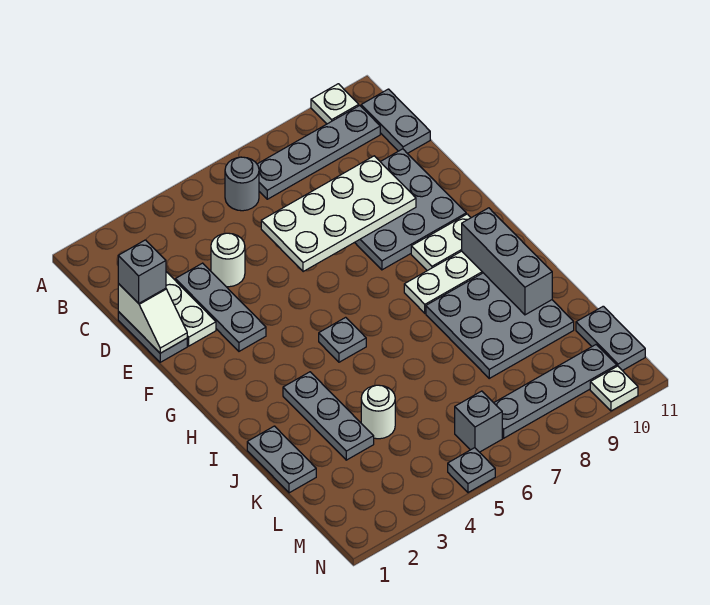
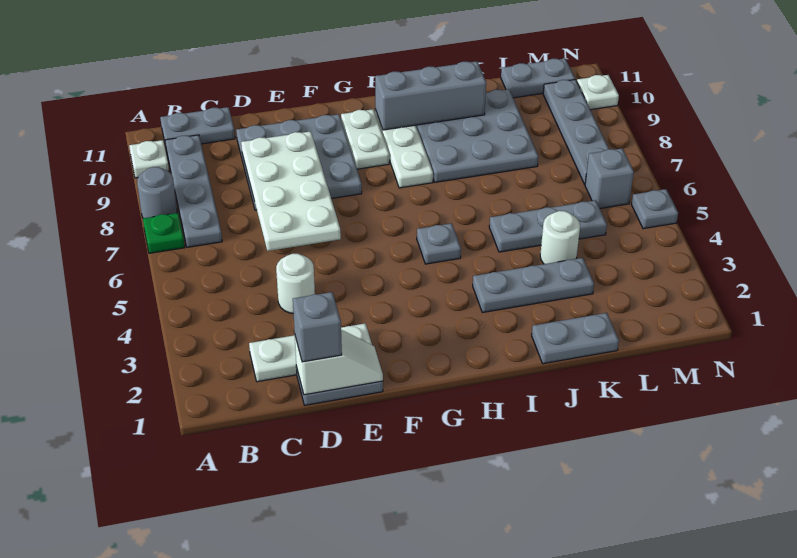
none -> green 1x1 plate [143,213,185,253]
grey 1x1 round brick [225,157,259,211] -> grey 1x1 round brick moved to [137,167,177,218]
grey 1x3 plate [175,263,266,351] -> grey 1x3 plate moved to [489,200,607,252]

